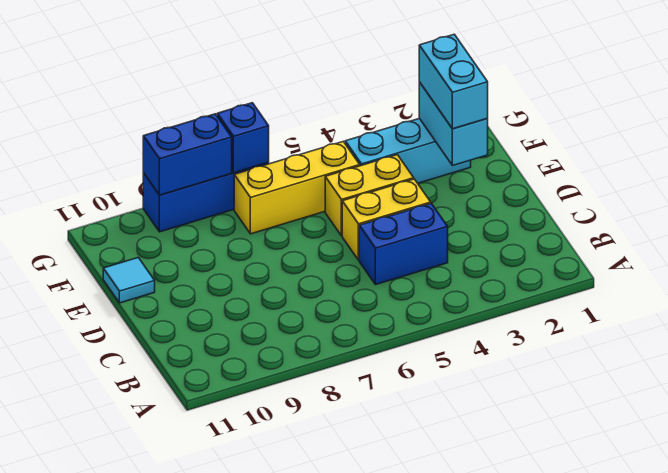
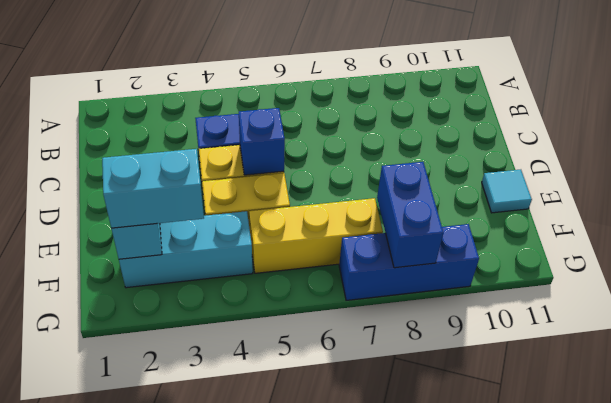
cyan 1x2 brick [419,34,488,129] -> cyan 1x2 brick turned to [102,149,204,228]
blue 1x1 brick [217,103,269,173] -> blue 1x1 brick moved to [239,108,285,175]
blue 1x2 brick [143,114,232,195] -> blue 1x2 brick turned to [377,162,443,268]

